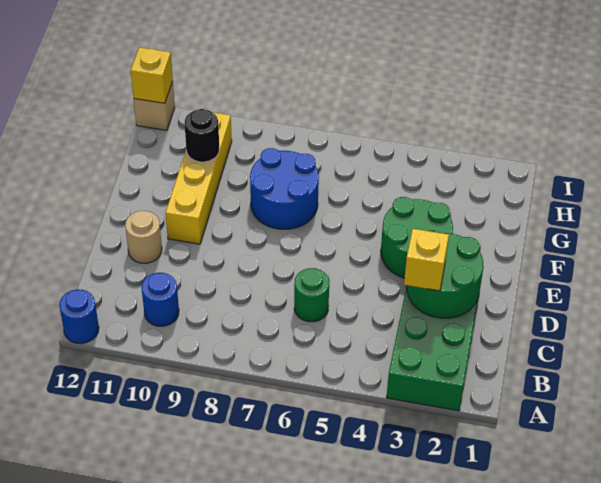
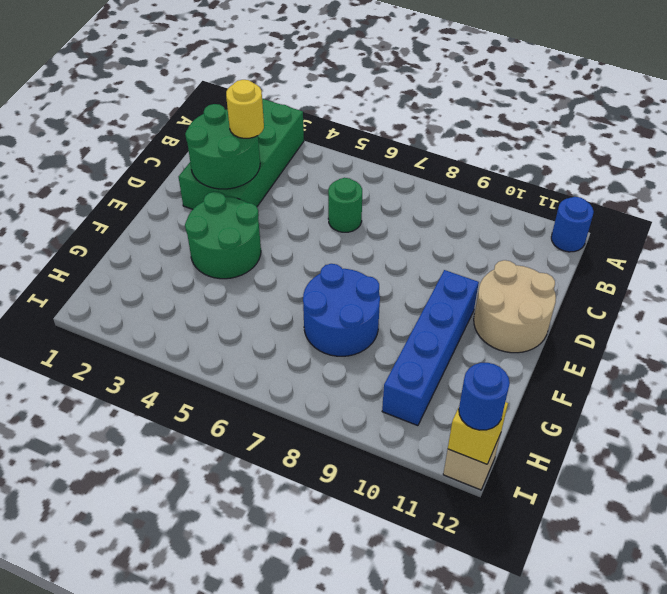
blue 1x1 round brick [142,273,179,326] -> blue 1x1 round brick moved to [459,363,510,430]
yellow 1x1 brick [404,229,449,291] -> yellow 1x1 round brick [226,80,264,138]
tan 1x1 round brick [125,211,162,263] -> tan 2x2 round brick [474,260,556,353]
yellow 1x4 brick [166,112,232,244] -> blue 1x4 brick [382,270,479,426]
black 1x1 round brick [185,109,219,162] -> none

